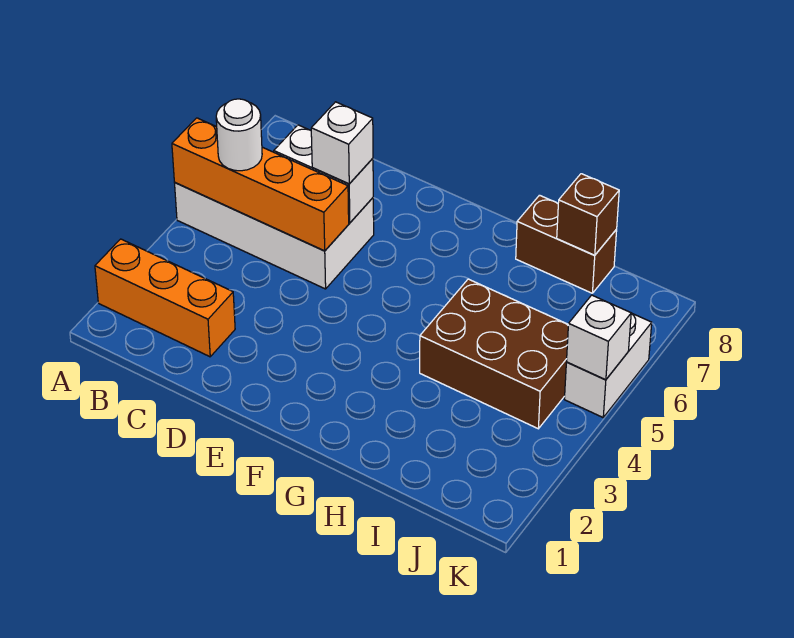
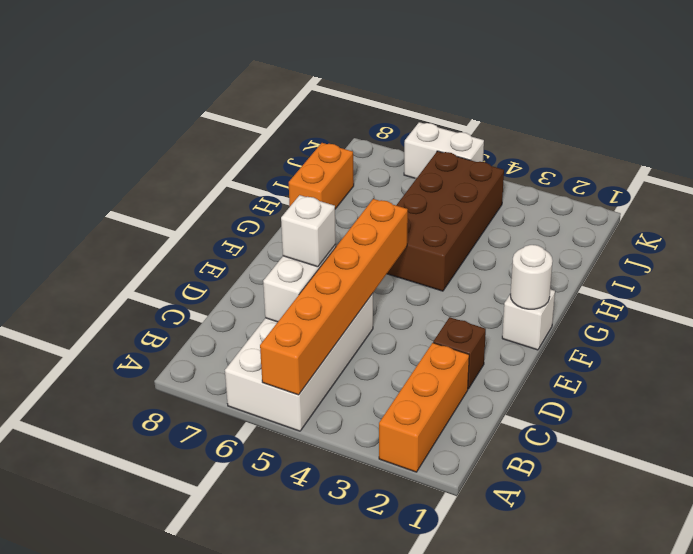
orange 1x4 brick [172,118,349,251] -> orange 1x6 brick [260,199,408,395]
white 1x1 round brick [216,99,262,171] -> white 1x1 round brick moved to [510,245,553,309]
brown 2x3 brick [420,279,568,429] -> brown 2x4 brick [387,151,504,291]
brown 1x2 brick [516,195,617,293] -> orange 1x2 brick [289,143,354,209]
brown 1x1 brick [557,174,619,255] -> brown 1x1 brick moved to [433,317,486,389]
white 1x1 brick [567,295,631,380] -> white 1x1 brick moved to [502,289,555,350]

